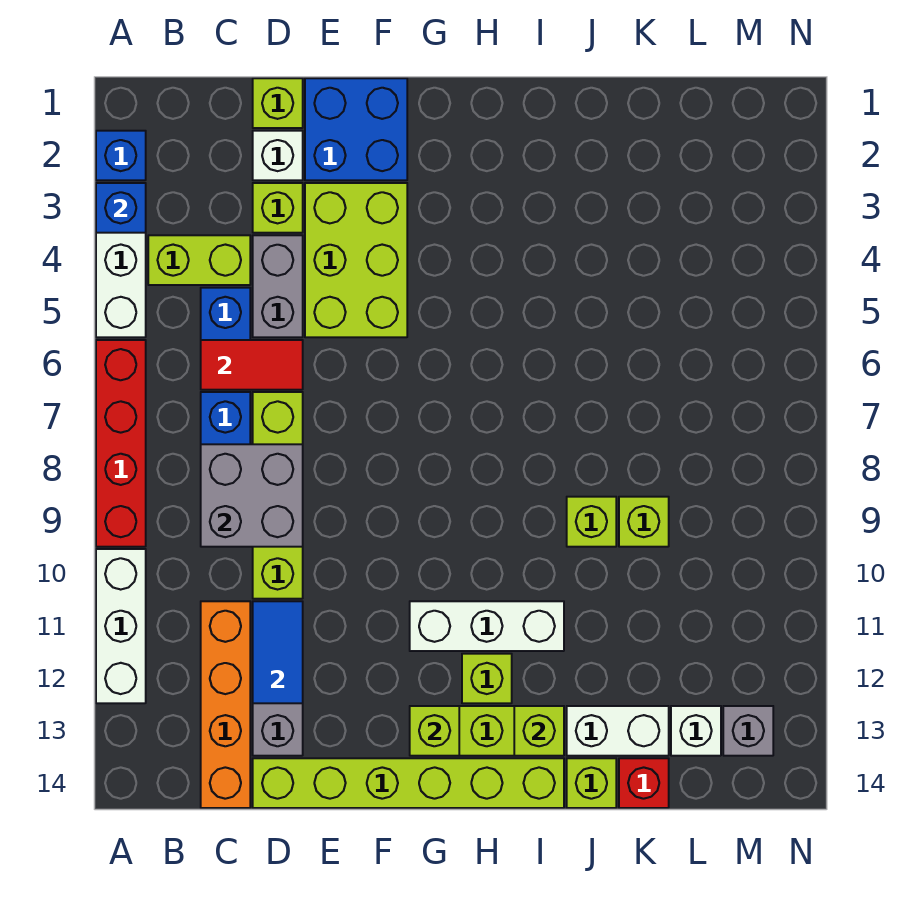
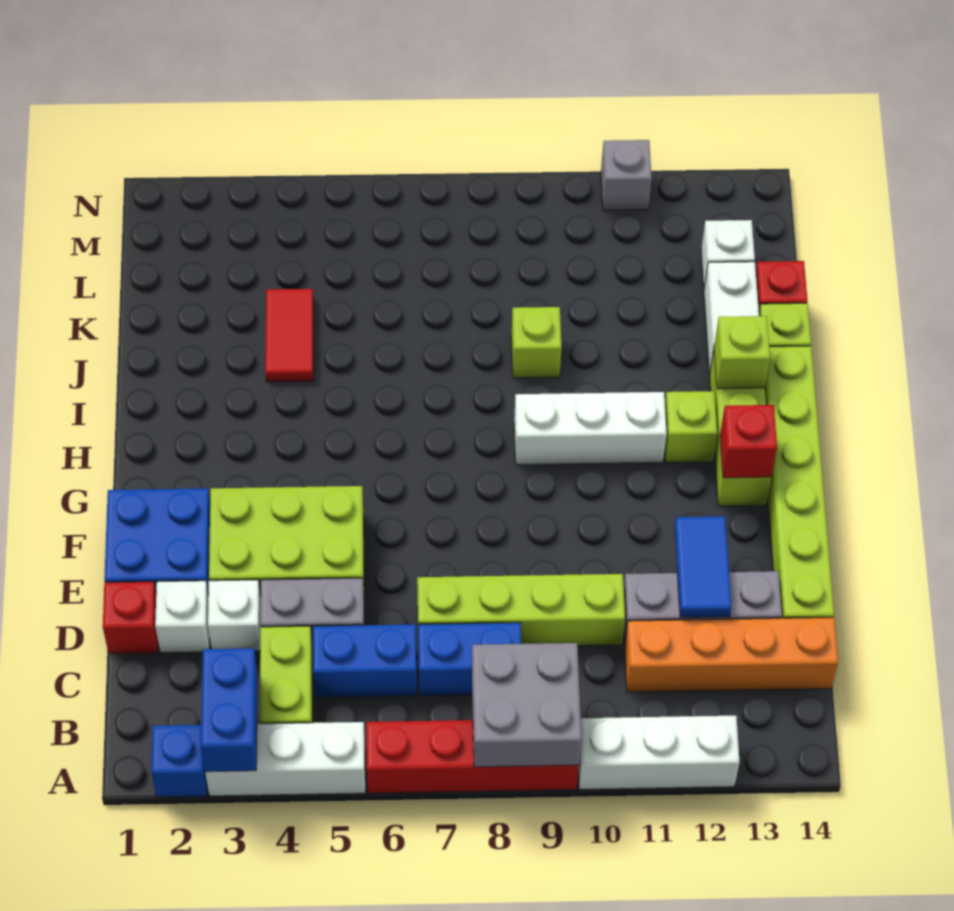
blue 1x1 brick [96,183,146,233] -> blue 1x2 brick [201,648,257,772]
red 1x2 tile [201,340,303,390] -> red 1x2 tile moved to [265,289,313,382]
grey 2x2 brick [201,444,303,547] -> grey 2x2 brick moved to [472,643,581,767]
lime 1x1 brick [253,78,303,128] -> red 1x1 brick [103,582,158,654]
lime 1x1 brick [253,183,303,233] -> white 1x1 brick [208,580,261,651]
blue 1x2 tile [253,601,303,703] -> blue 1x2 tile turned to [675,516,731,617]
white 1x3 brick [410,601,564,651] -> white 1x3 brick turned to [514,392,667,465]
lime 1x1 brick [410,706,459,756] -> red 1x1 brick [720,405,777,478]
lime 1x1 brick [619,497,669,547] -> none
grey 1x1 brick [723,706,773,756] -> grey 1x1 brick moved to [601,140,652,210]

